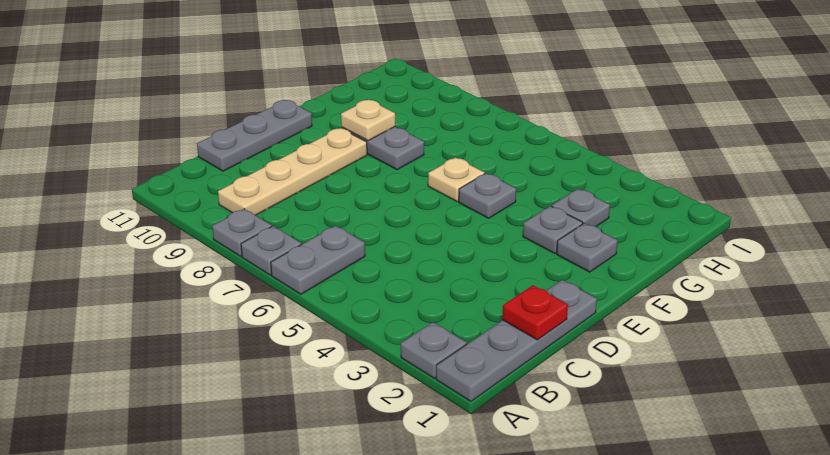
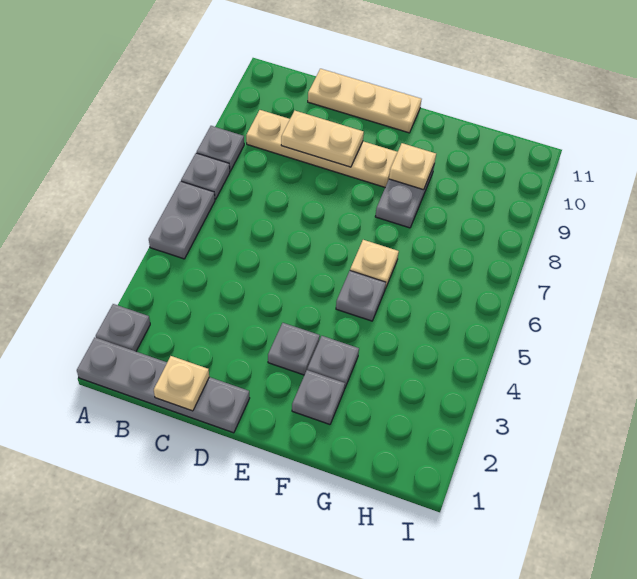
grey 1x2 plate [271,226,365,294] -> grey 1x2 plate turned to [149,181,215,259]
red 1x1 plate [502,285,568,340] -> tan 1x1 plate [154,356,209,411]
none -> tan 1x2 plate [281,111,364,167]
grey 1x3 plate [197,100,312,171] -> tan 1x3 plate [308,69,421,133]
grey 1x1 plate [552,189,610,227] -> grey 1x1 plate moved to [268,323,320,375]

